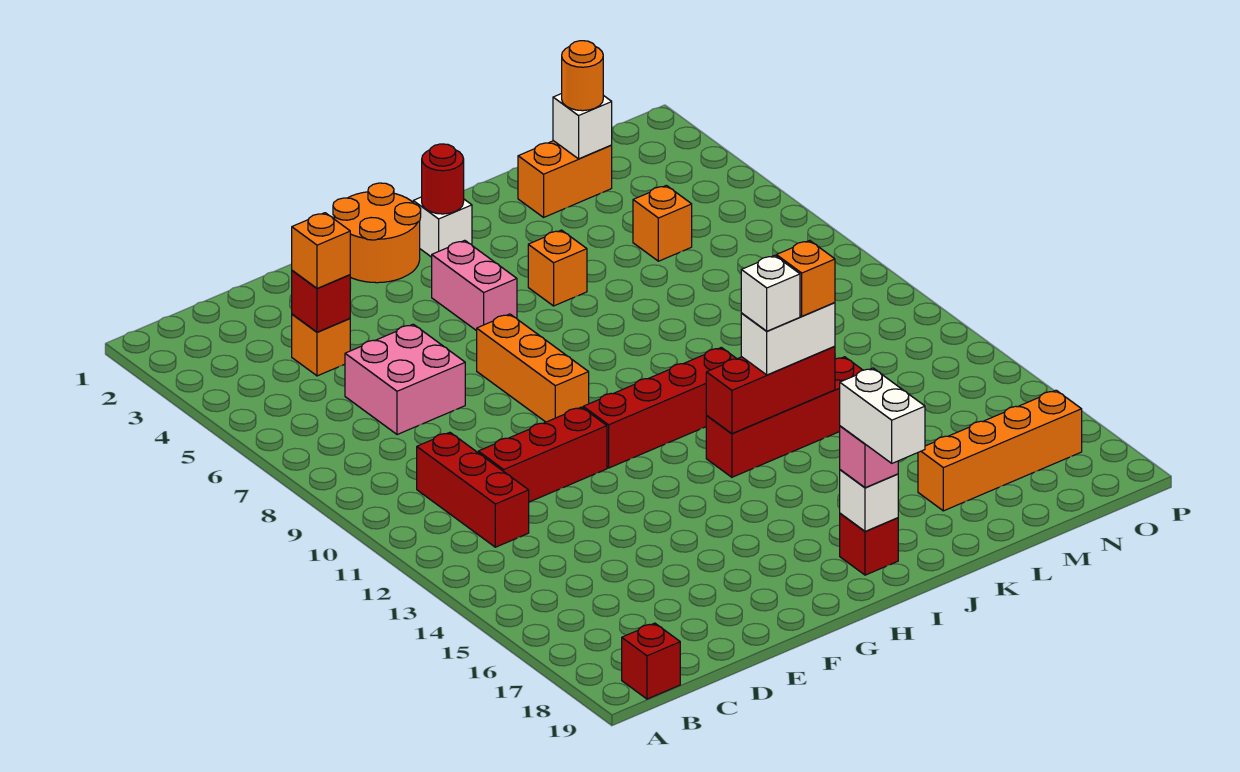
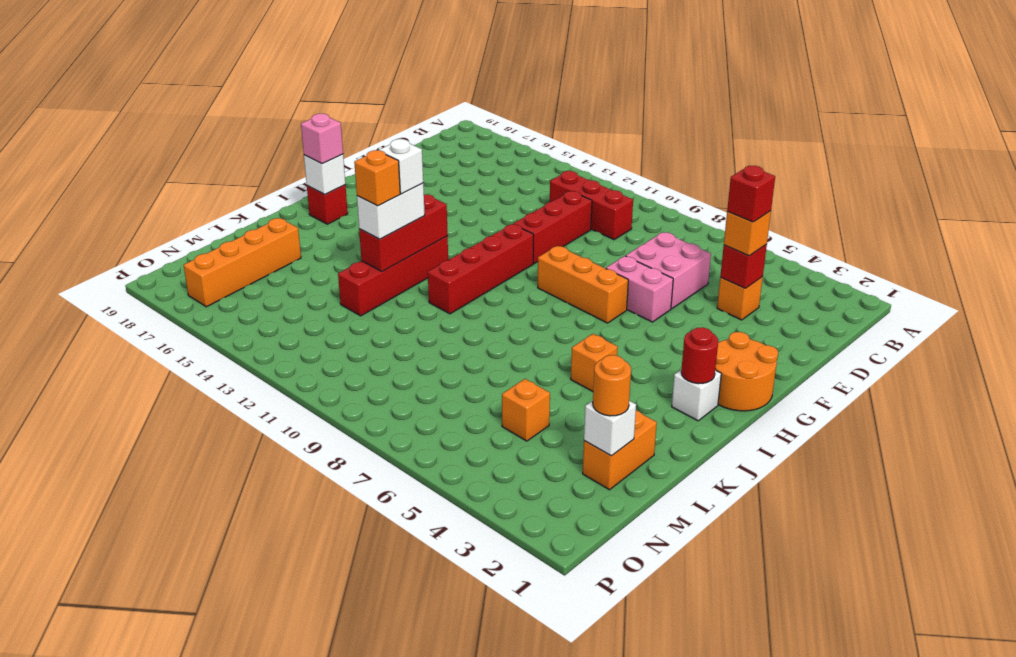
red 1x1 brick [622,623,680,699] -> red 1x1 brick moved to [727,166,775,222]
pink 1x2 brick [432,240,517,331] -> pink 1x2 brick moved to [606,256,673,322]
white 1x2 brick [840,368,925,463] -> none

